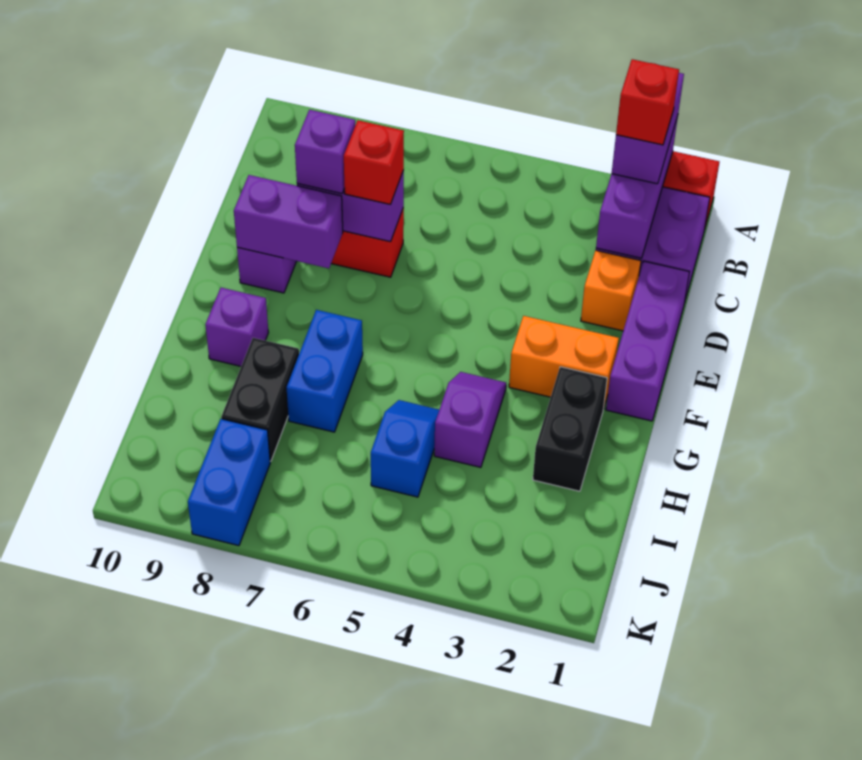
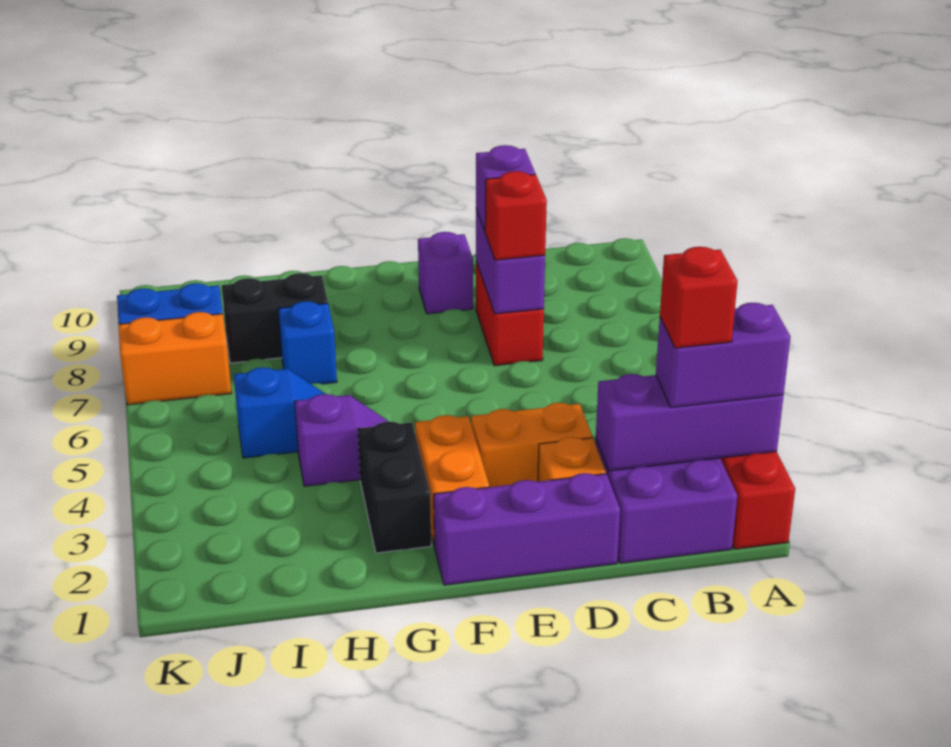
none -> orange 1x2 brick [471,403,592,487]
purple 1x2 brick [234,175,343,268] -> none
black 1x2 brick [533,367,607,491] -> black 1x2 brick turned to [358,421,431,553]
blue 1x2 brick [287,310,363,432] -> blue 1x1 brick [278,301,337,384]
purple 1x1 brick [205,288,268,366] -> none
none -> orange 1x2 brick [119,312,231,405]

